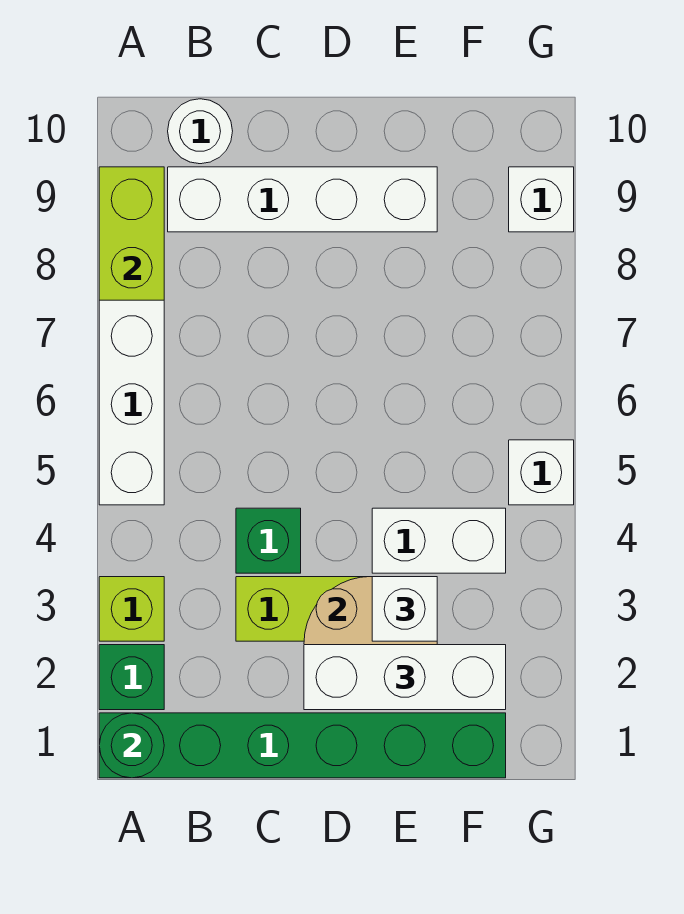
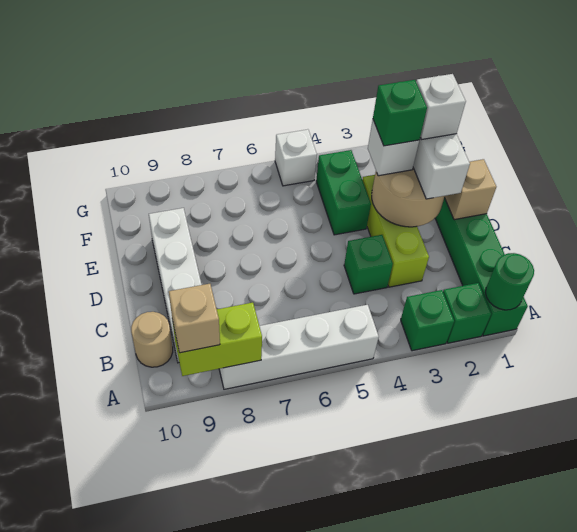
lime 1x1 brick [99,577,164,641] -> green 1x1 brick [401,290,454,351]
none -> tan 1x1 brick [169,284,220,353]
white 1x1 round brick [168,99,233,164] -> tan 1x1 round brick [131,312,173,367]
none -> tan 1x1 brick [445,159,496,220]
none -> green 1x1 brick [373,80,427,146]
white 1x2 brick [372,508,506,573] -> green 1x2 brick [316,150,371,235]
white 1x1 brick [509,167,574,232] -> white 1x1 brick moved to [416,74,466,140]

